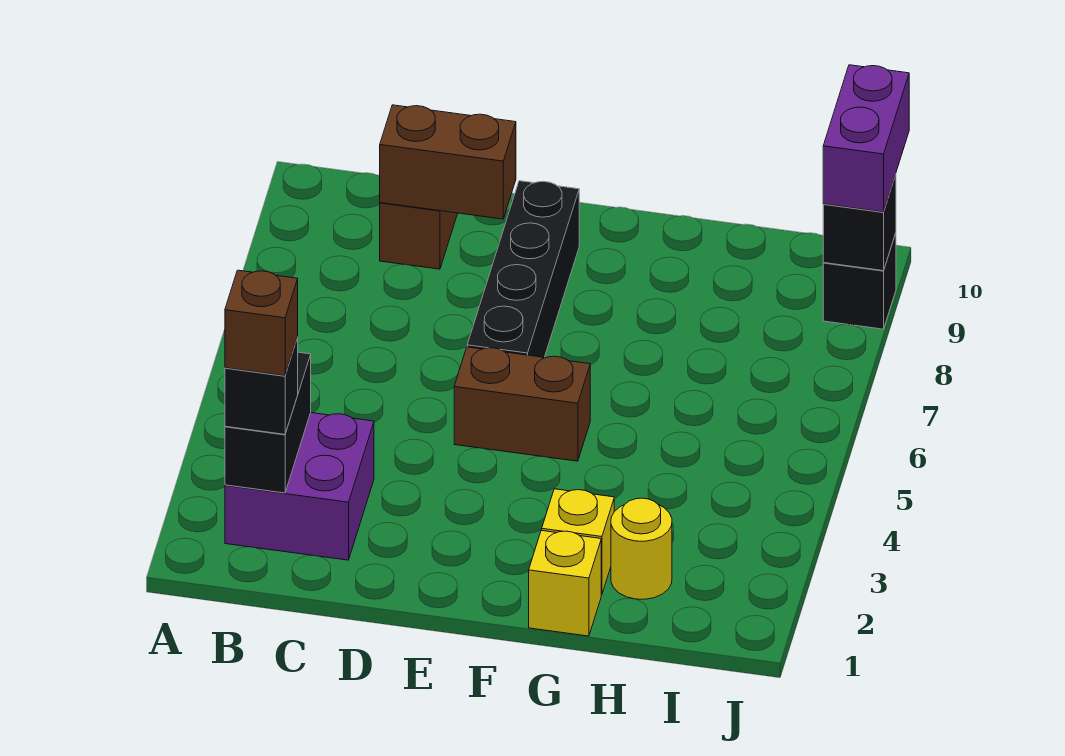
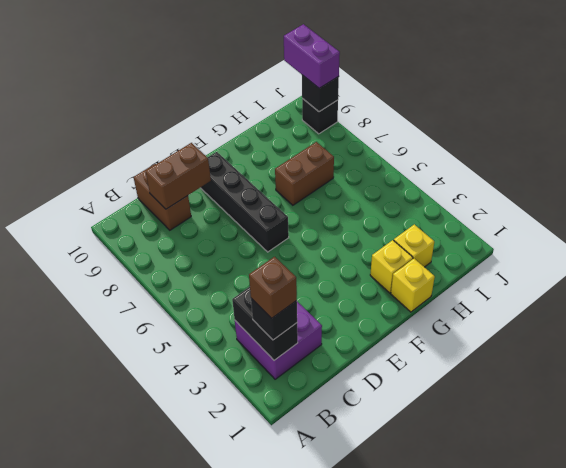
brown 1x2 brick [454,347,590,461] -> brown 1x2 brick moved to [275,142,334,205]
yellow 1x1 round brick [611,498,672,599] -> yellow 1x1 brick [394,224,434,267]

